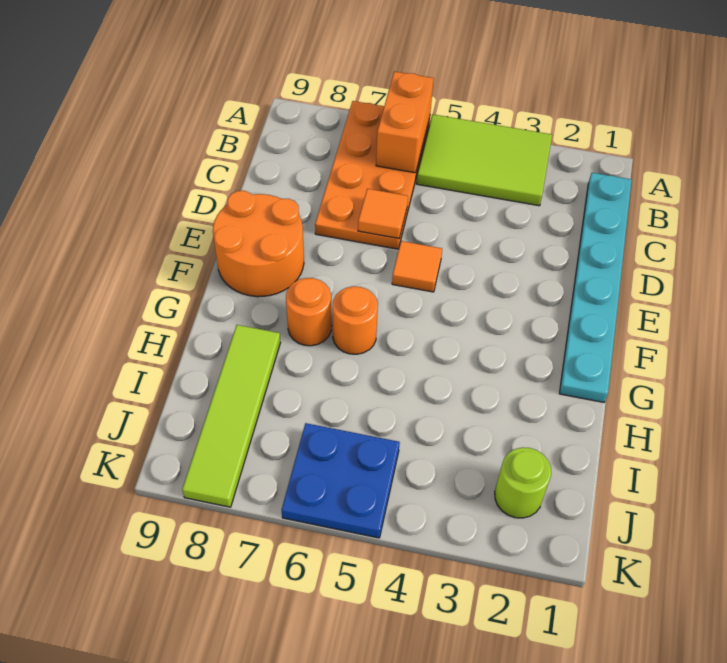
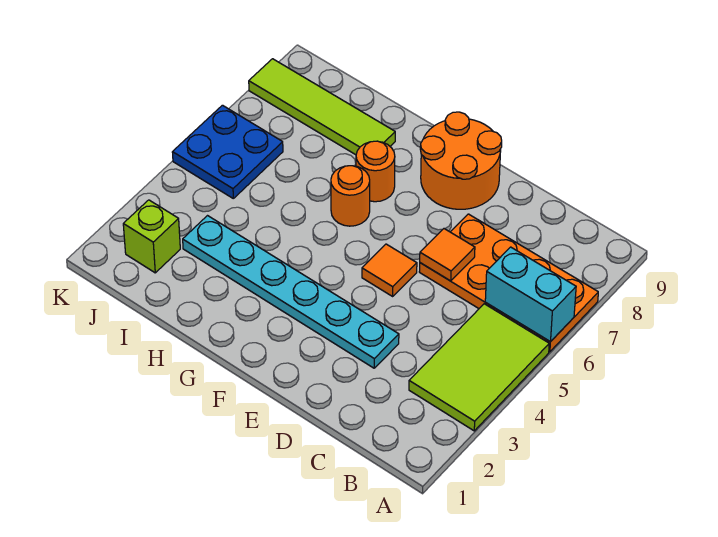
orange 1x2 brick [376,72,434,173] -> cyan 1x2 brick [485,247,576,342]
cyan 1x6 plate [559,173,632,402] -> cyan 1x6 plate moved to [183,216,399,368]
lime 1x1 round brick [495,447,551,518] -> lime 1x1 brick [123,200,180,273]

